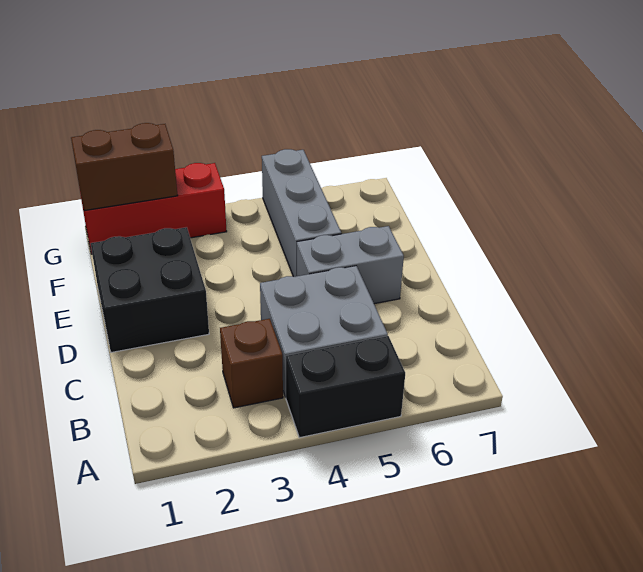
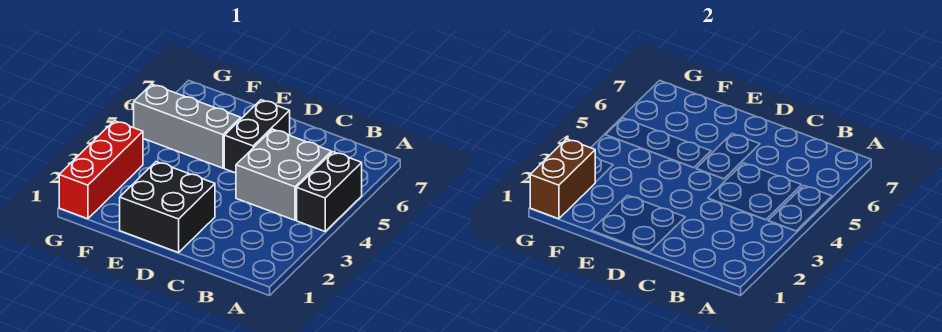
brown 1x1 brick [220,319,283,408] -> none
grey 1x2 brick [297,226,404,304] -> black 1x2 brick [224,100,290,173]

